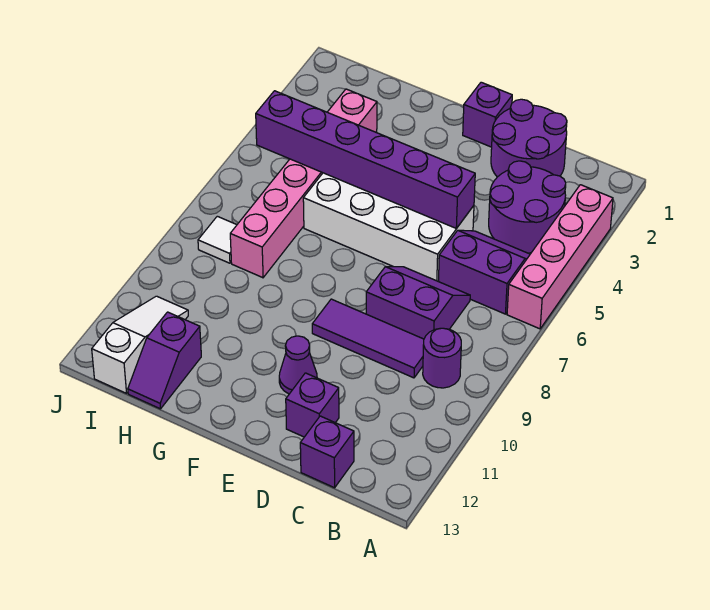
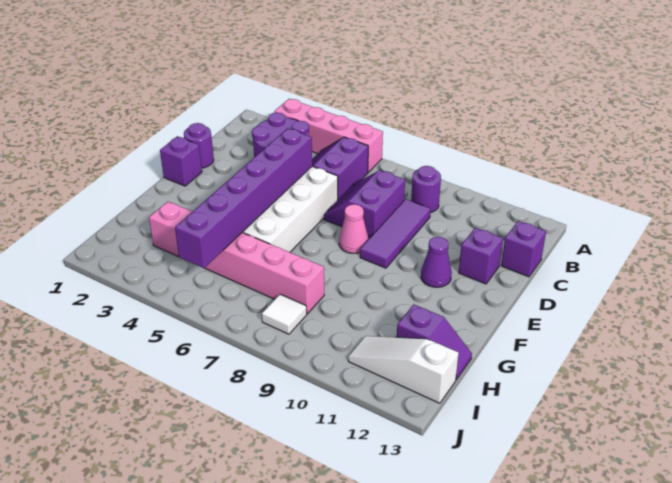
purple 2x2 round brick [491,99,567,177] -> purple 1x1 round brick [184,123,214,168]
none -> pink 1x1 cone [339,204,368,253]

